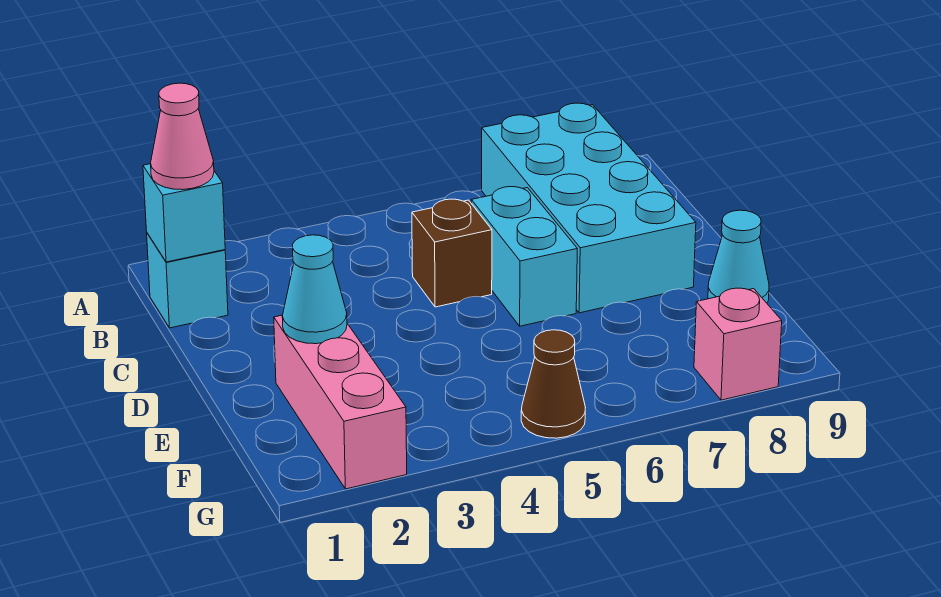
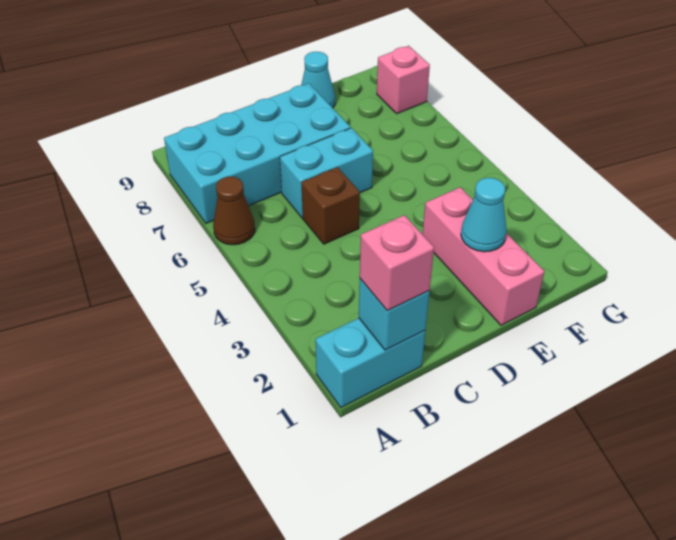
cyan 1x1 brick [147,233,228,328] -> cyan 1x2 brick [315,318,425,408]
pink 1x1 cone [151,83,214,190] -> pink 1x1 brick [360,215,434,311]
pink 1x3 brick [274,315,407,489] -> pink 1x3 brick turned to [423,187,544,325]
brown 1x1 cone [521,330,586,438] -> brown 1x1 cone moved to [213,177,255,245]

